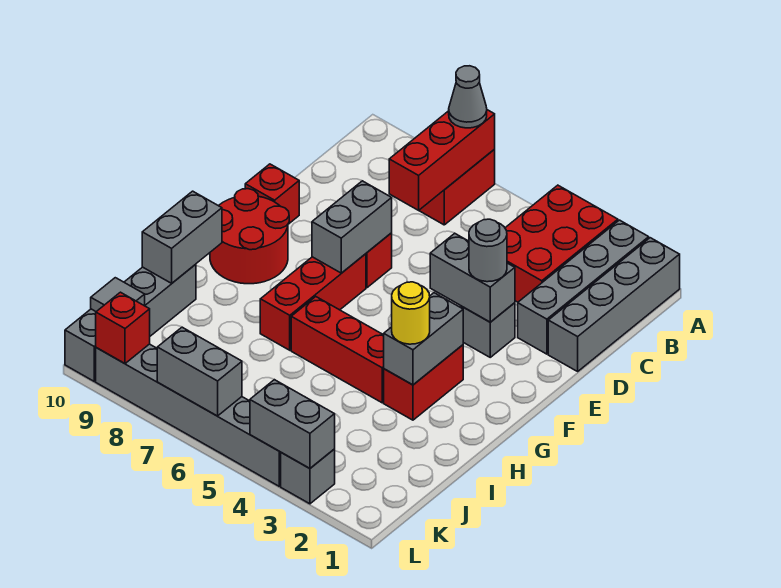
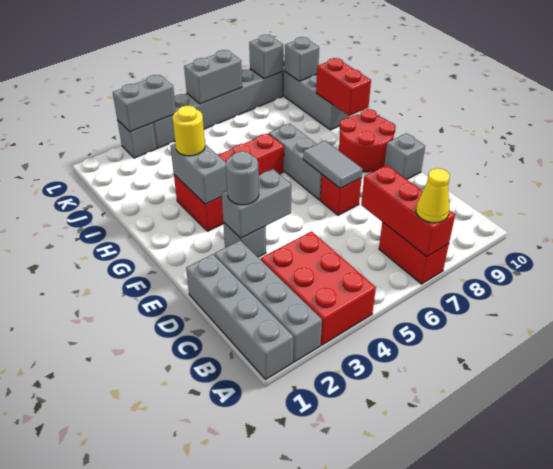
grey 1x1 cone [449,66,487,128] -> yellow 1x1 cone [416,168,450,223]
grey 1x2 brick [312,181,392,273] -> grey 1x2 tile [303,141,362,188]
red 1x1 brick [245,164,299,224] -> grey 1x1 brick [384,133,425,179]
red 1x3 brick [260,254,366,350] -> grey 1x3 brick [269,124,322,200]
grey 1x2 brick [142,191,222,283] -> red 1x2 brick [316,58,371,116]
grey 1x1 tile [91,278,145,312] -> grey 1x1 brick [285,37,319,81]
red 1x1 brick [96,292,150,364] -> grey 1x1 brick [249,35,283,79]

